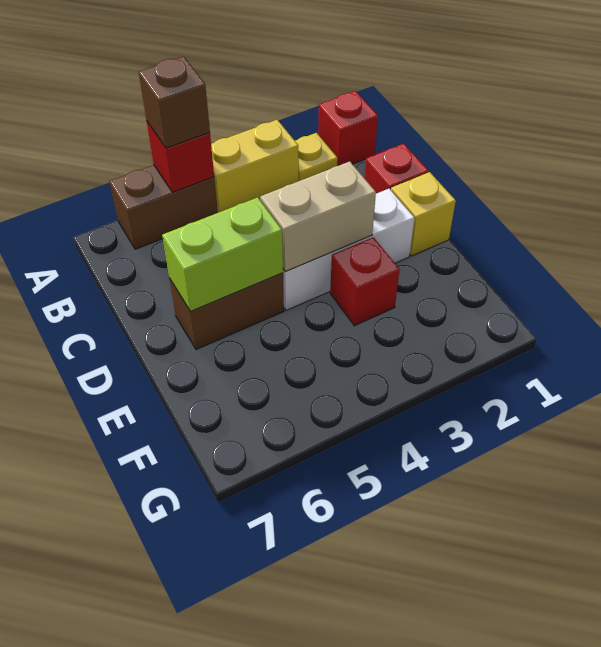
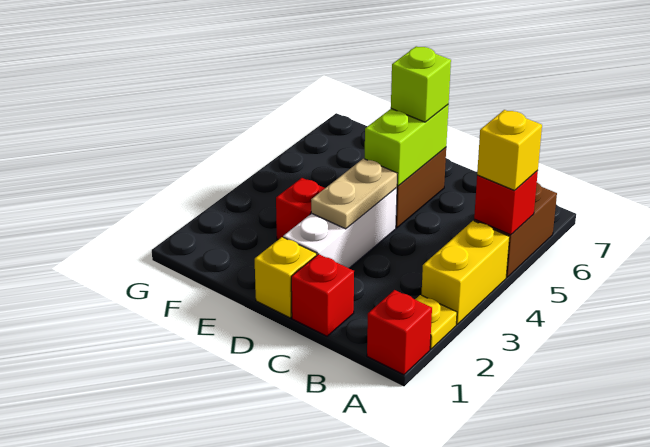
brown 1x1 brick [139,57,210,148] -> yellow 1x1 brick [477,110,542,191]
tan 1x2 brick [260,161,376,271] -> tan 1x2 plate [311,159,397,229]
none -> lime 1x1 brick [391,46,451,122]

